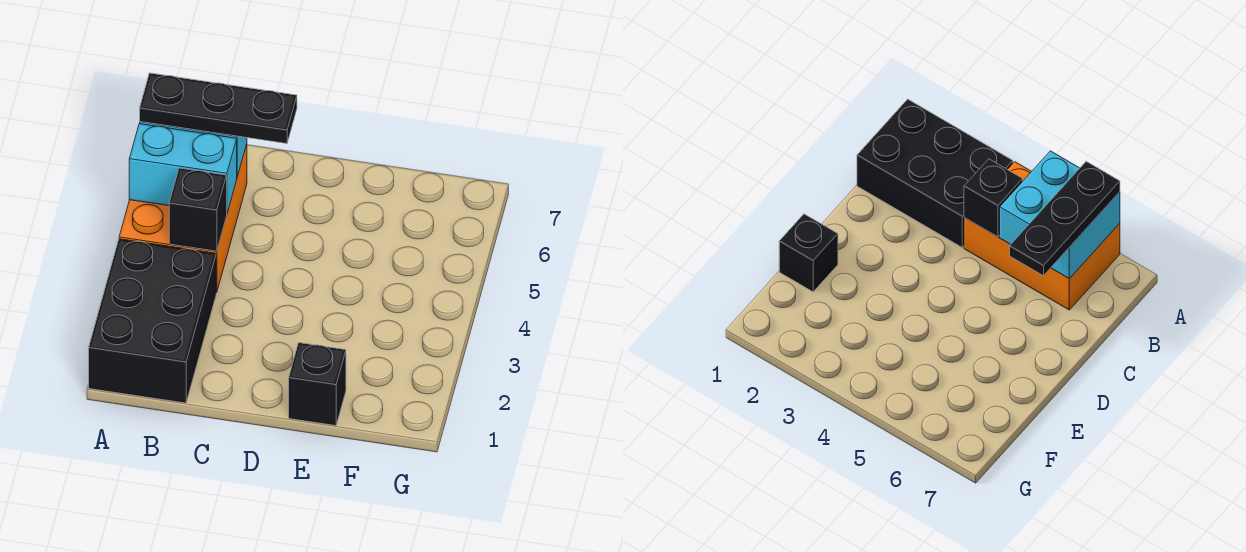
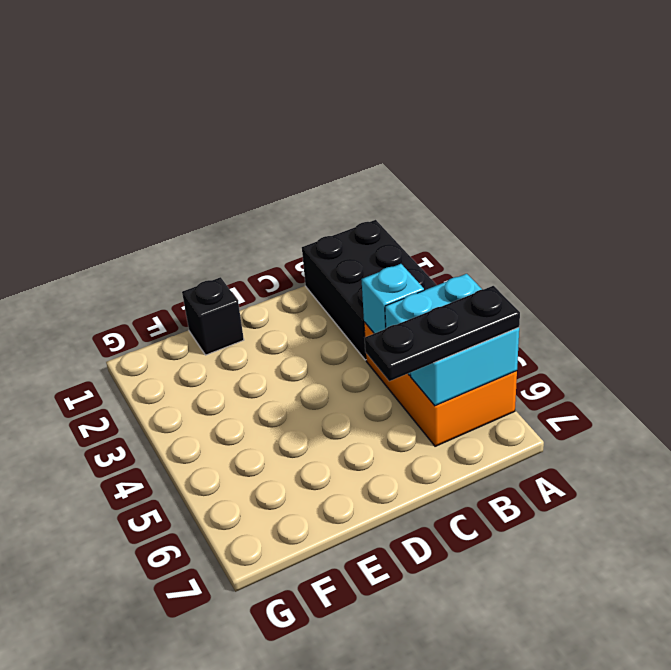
black 1x1 brick [169,168,227,251] -> cyan 1x1 brick [361,264,424,333]

